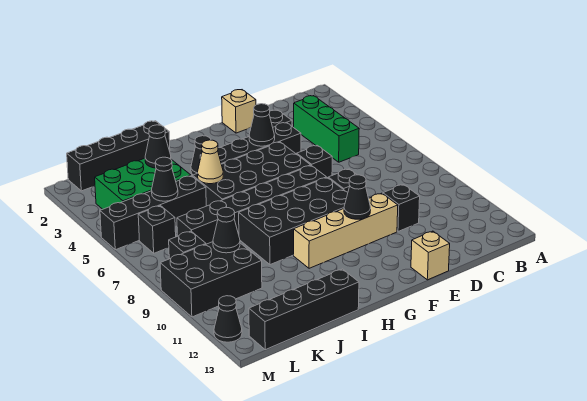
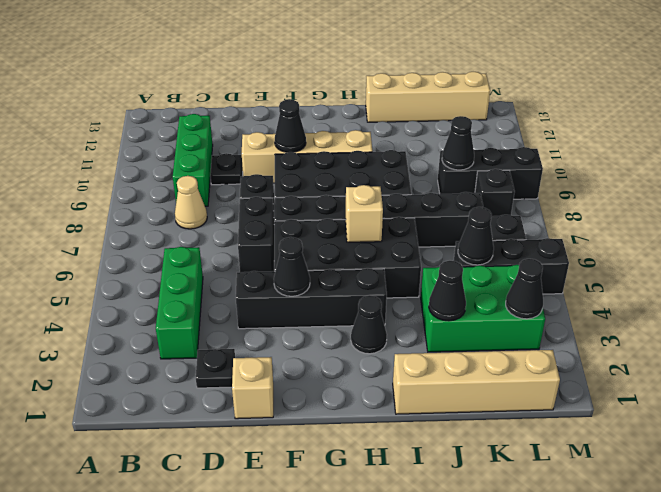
none -> green 1x3 brick [173,114,213,206]
black 1x1 brick [383,185,420,231] -> black 1x1 plate [210,153,243,185]
black 1x1 brick [297,145,332,178] -> black 1x2 brick [238,197,274,272]
tan 1x1 brick [411,231,450,280] -> tan 1x1 brick moved to [345,185,383,242]
black 1x4 brick [67,121,170,191] -> tan 1x4 brick [393,350,560,414]
tan 1x1 cone [198,140,223,184] -> tan 1x1 cone moved to [175,176,207,229]
black 1x4 brick [249,269,359,350] -> tan 1x4 brick [366,72,490,122]
black 1x4 brick [100,176,206,250] -> black 1x3 brick [454,238,569,294]
black 2x3 brick [160,242,262,317] -> black 1x3 brick [438,147,543,199]
black 1x1 cone [214,296,242,342] -> black 1x1 cone moved to [506,259,543,319]

